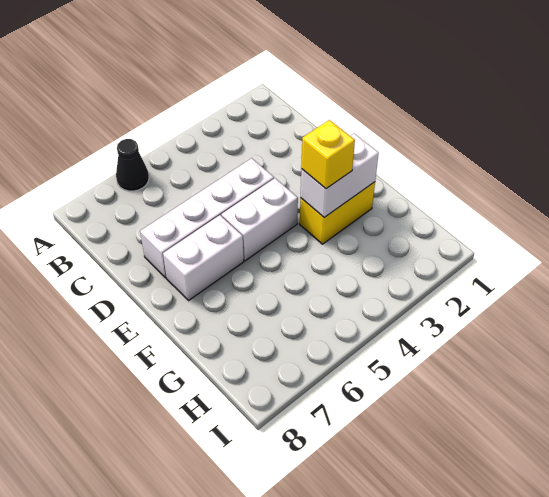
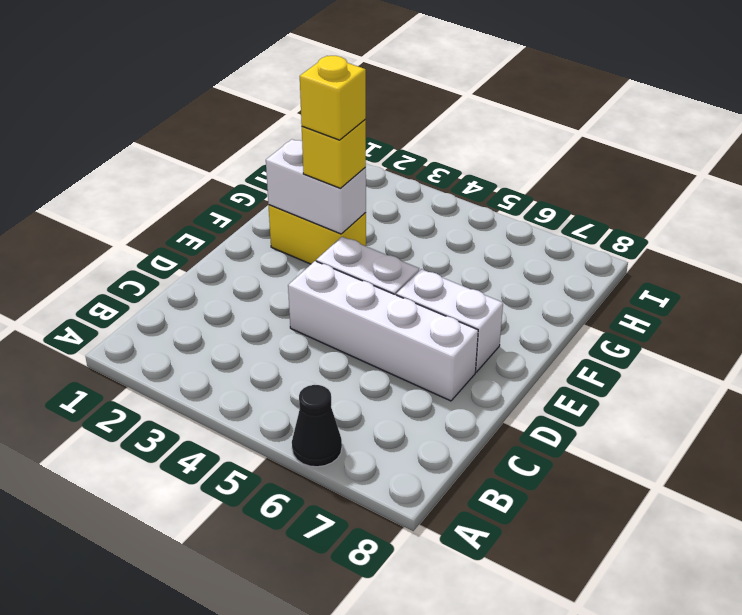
none -> yellow 1x1 brick [300,56,366,140]

